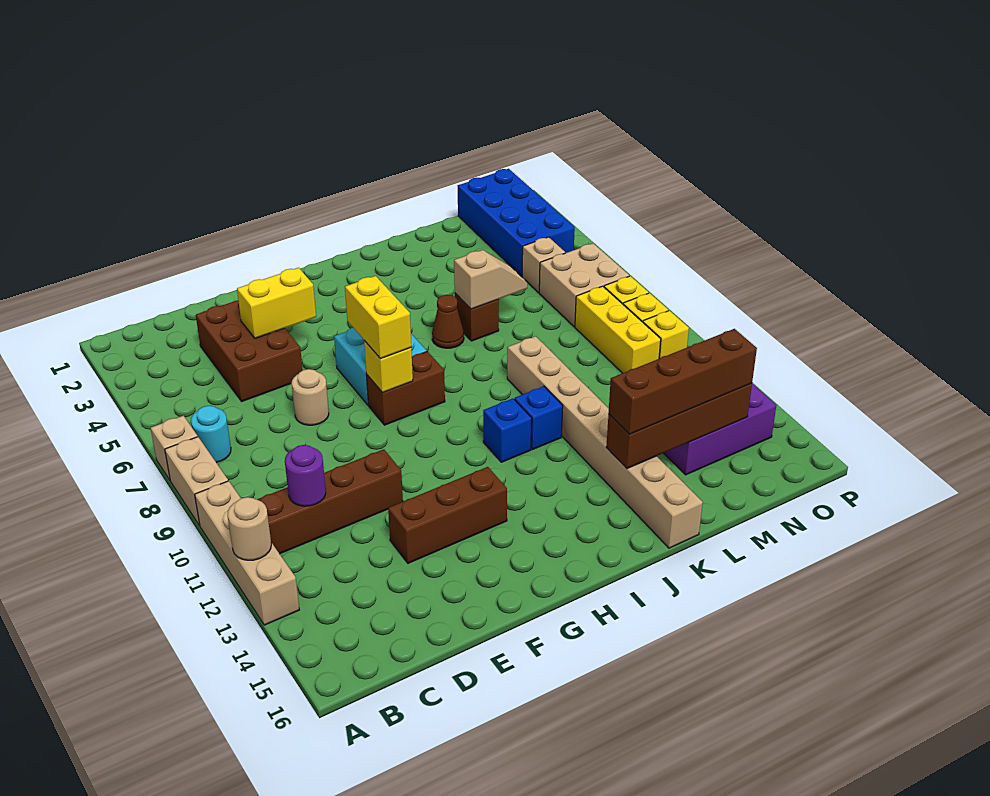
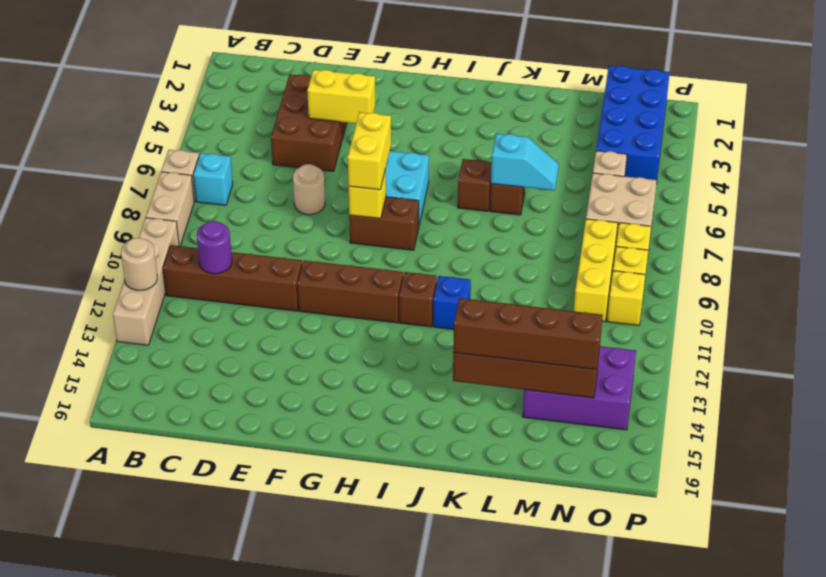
cyan 1x1 round brick [191,406,231,463] -> cyan 1x1 brick [193,153,233,205]
brown 1x3 brick [388,467,507,563] -> brown 1x3 brick moved to [297,260,403,323]
blue 1x1 brick [483,398,532,462] -> brown 1x1 brick [399,272,437,327]
brown 1x1 cone [432,295,464,348] -> brown 1x1 brick [458,159,492,211]
tan 1x2 slope [454,250,528,309] -> cyan 1x2 slope [491,134,559,191]
tan 1x8 brick [507,336,703,548] -> none

